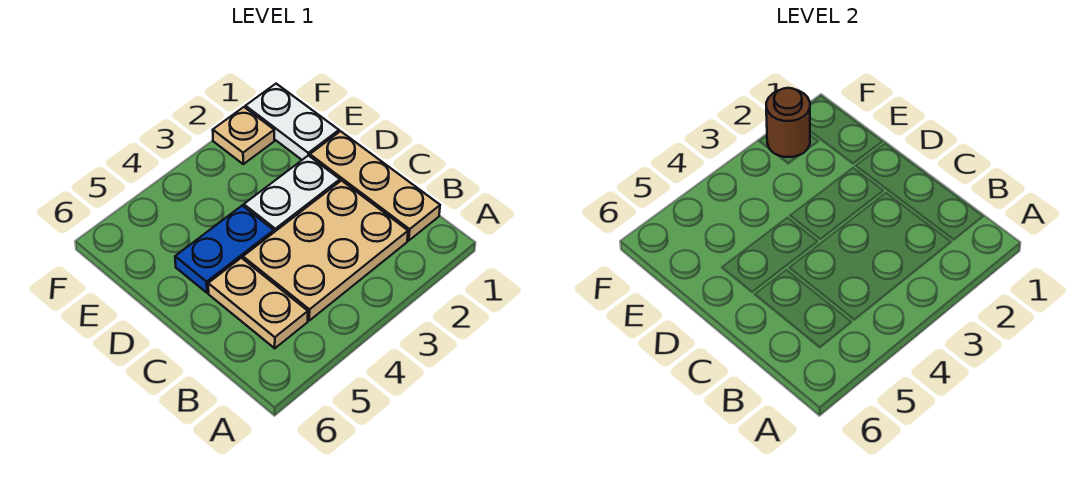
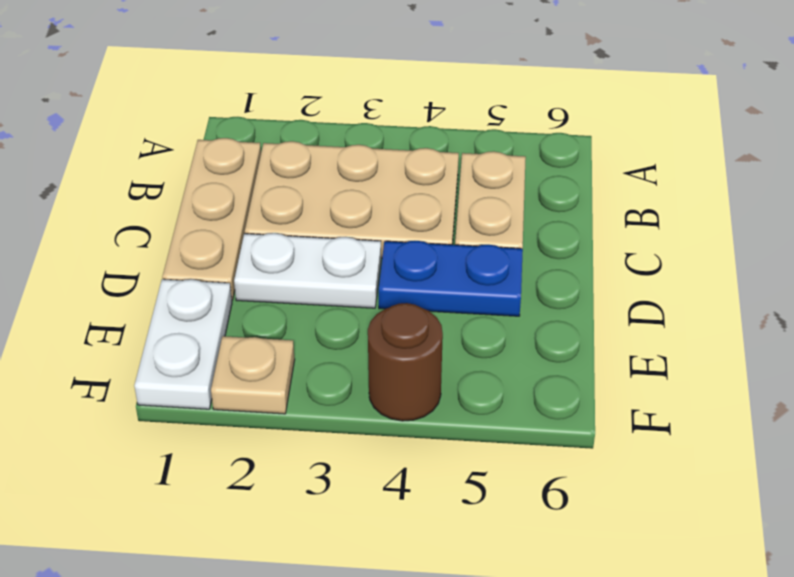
brown 1x1 round brick [766,88,810,157] -> brown 1x1 round brick moved to [368,303,443,421]

